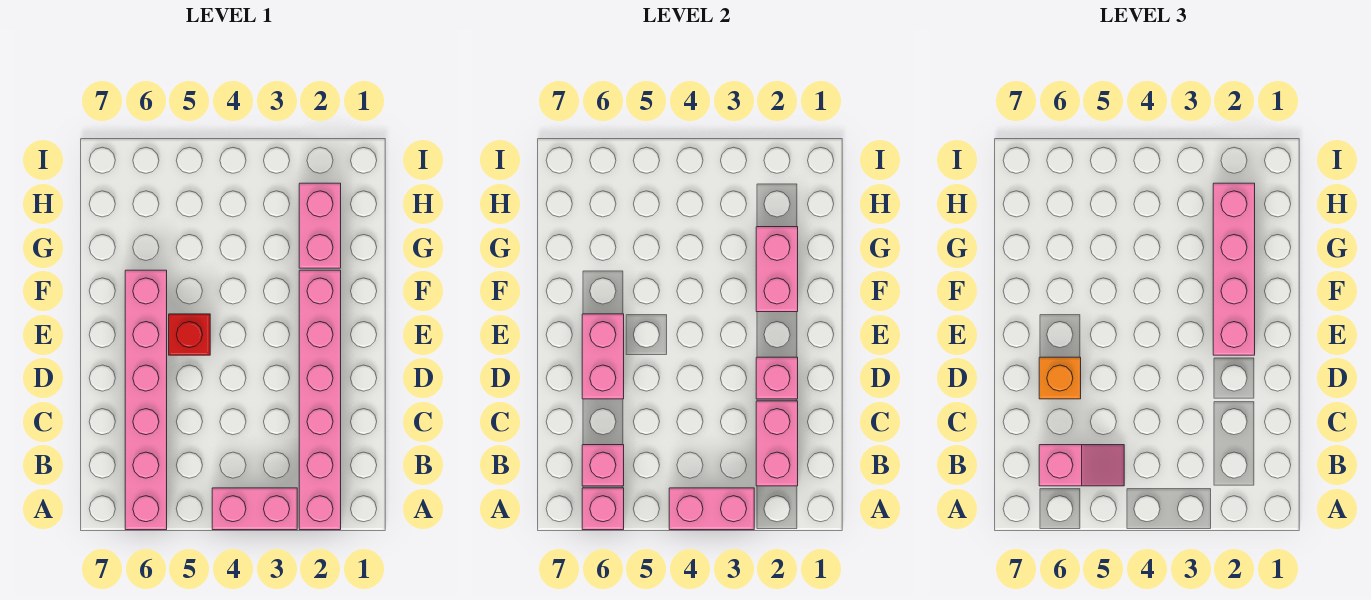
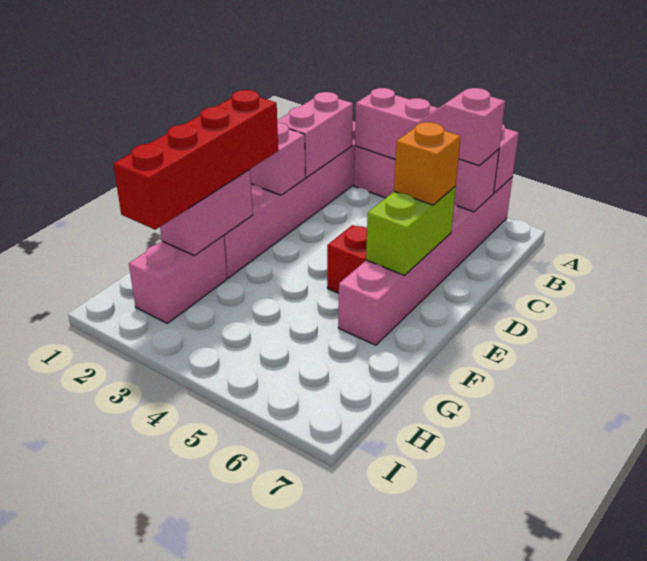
pink 1x2 brick [582,314,624,399] -> lime 1x2 brick [366,187,456,275]
pink 1x4 brick [1213,183,1255,355] -> red 1x4 brick [113,90,278,230]

